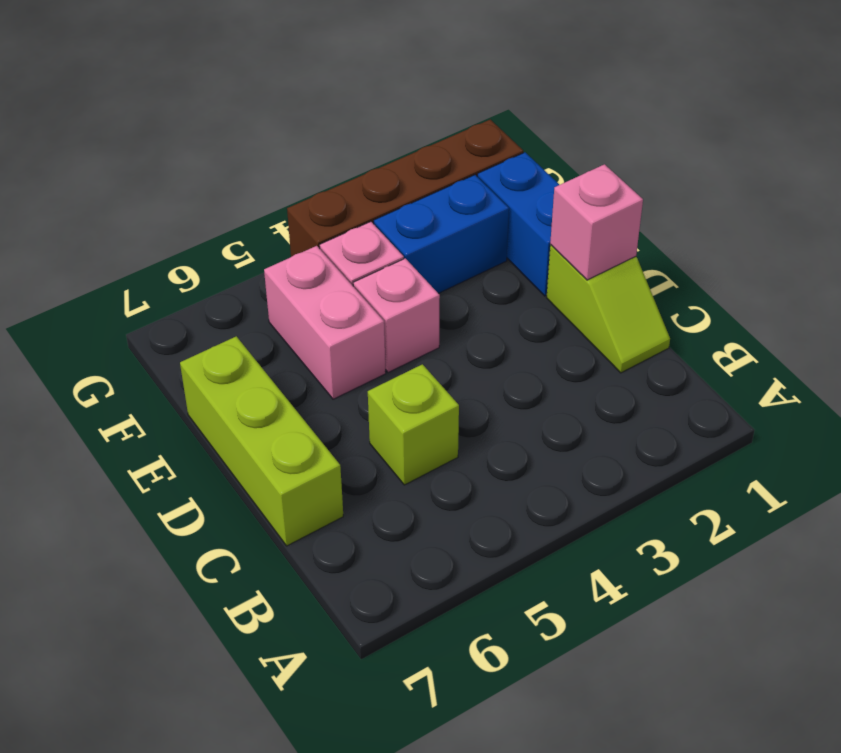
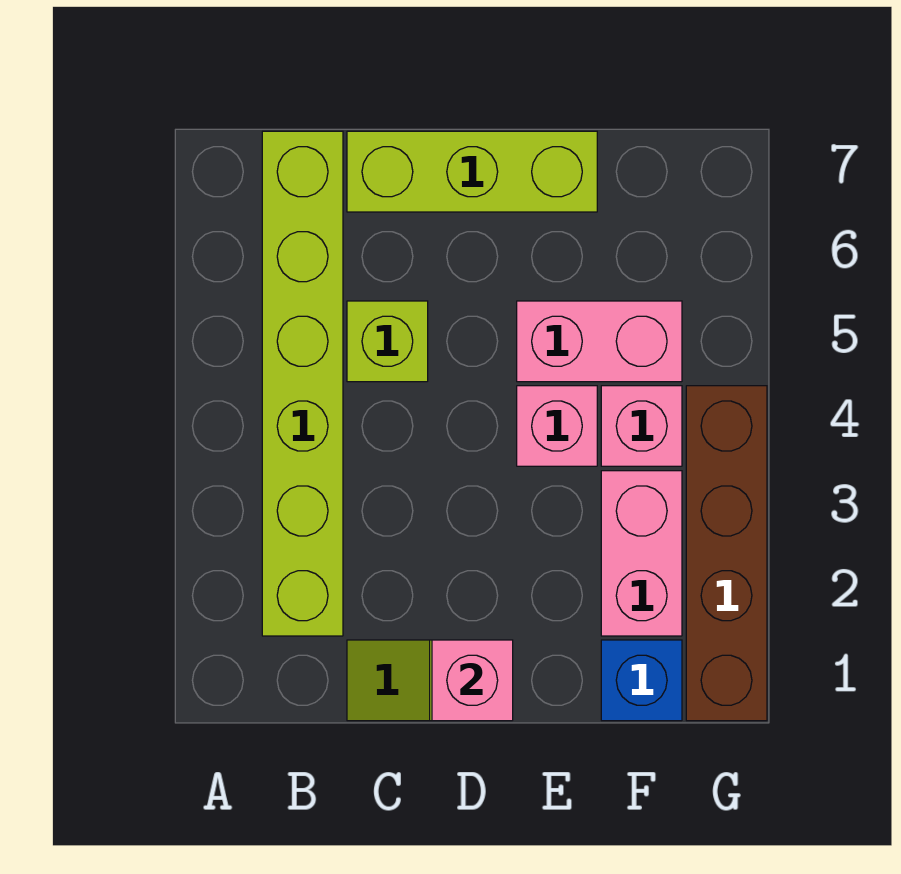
none -> lime 1x6 brick [262,131,343,636]
blue 1x2 brick [477,152,559,296] -> blue 1x1 brick [601,640,682,721]
blue 1x2 brick [374,175,509,293] -> pink 1x2 brick [601,471,682,636]

